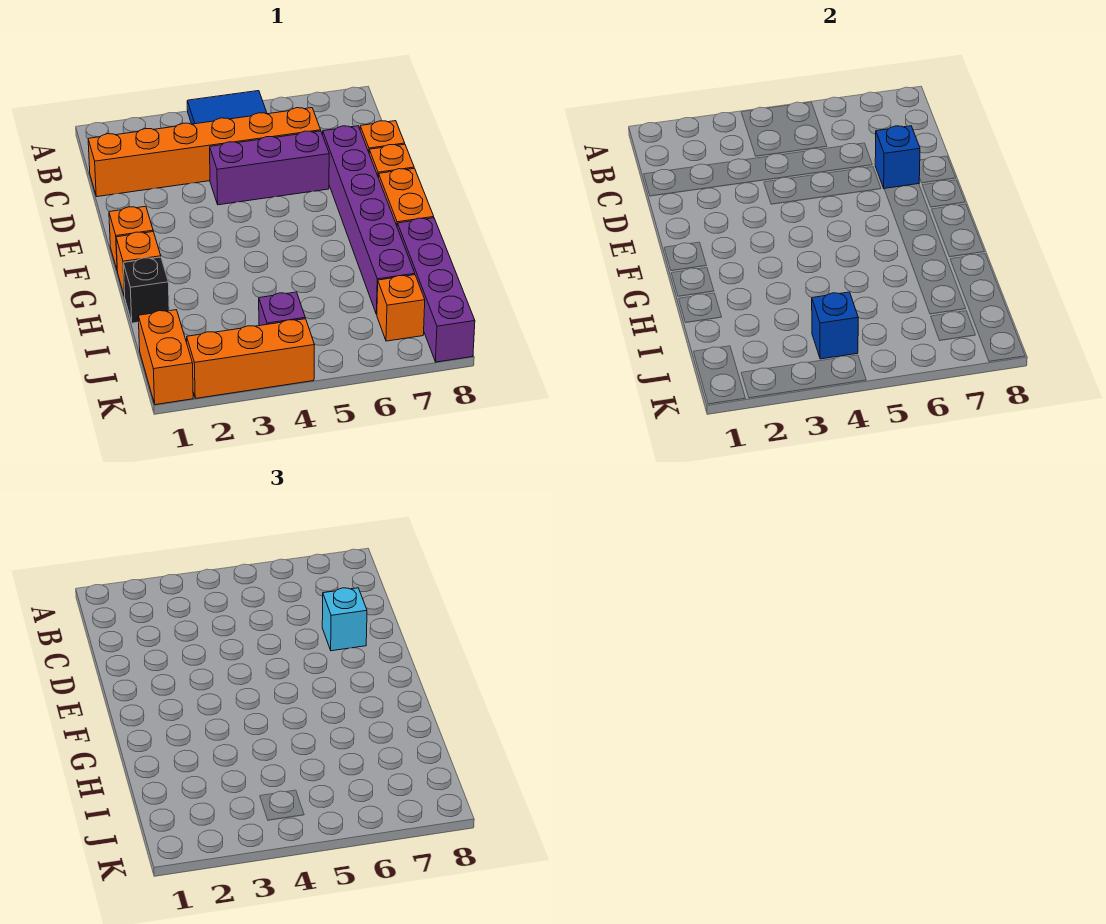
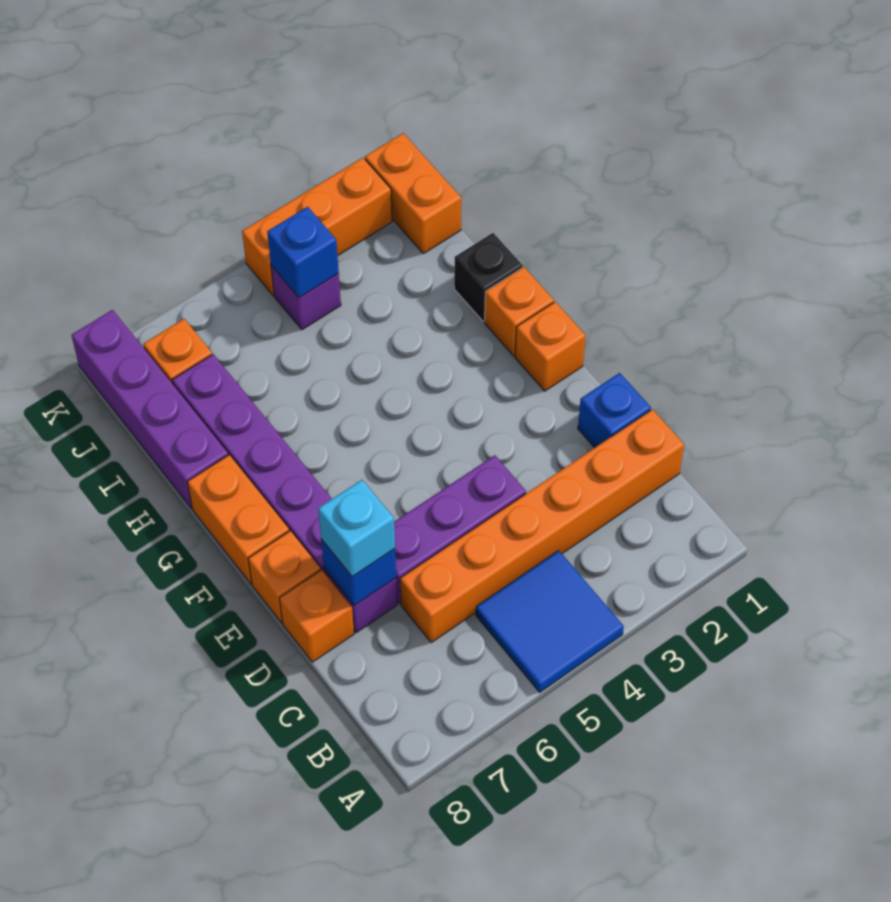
none -> blue 1x1 brick [578,373,651,448]

